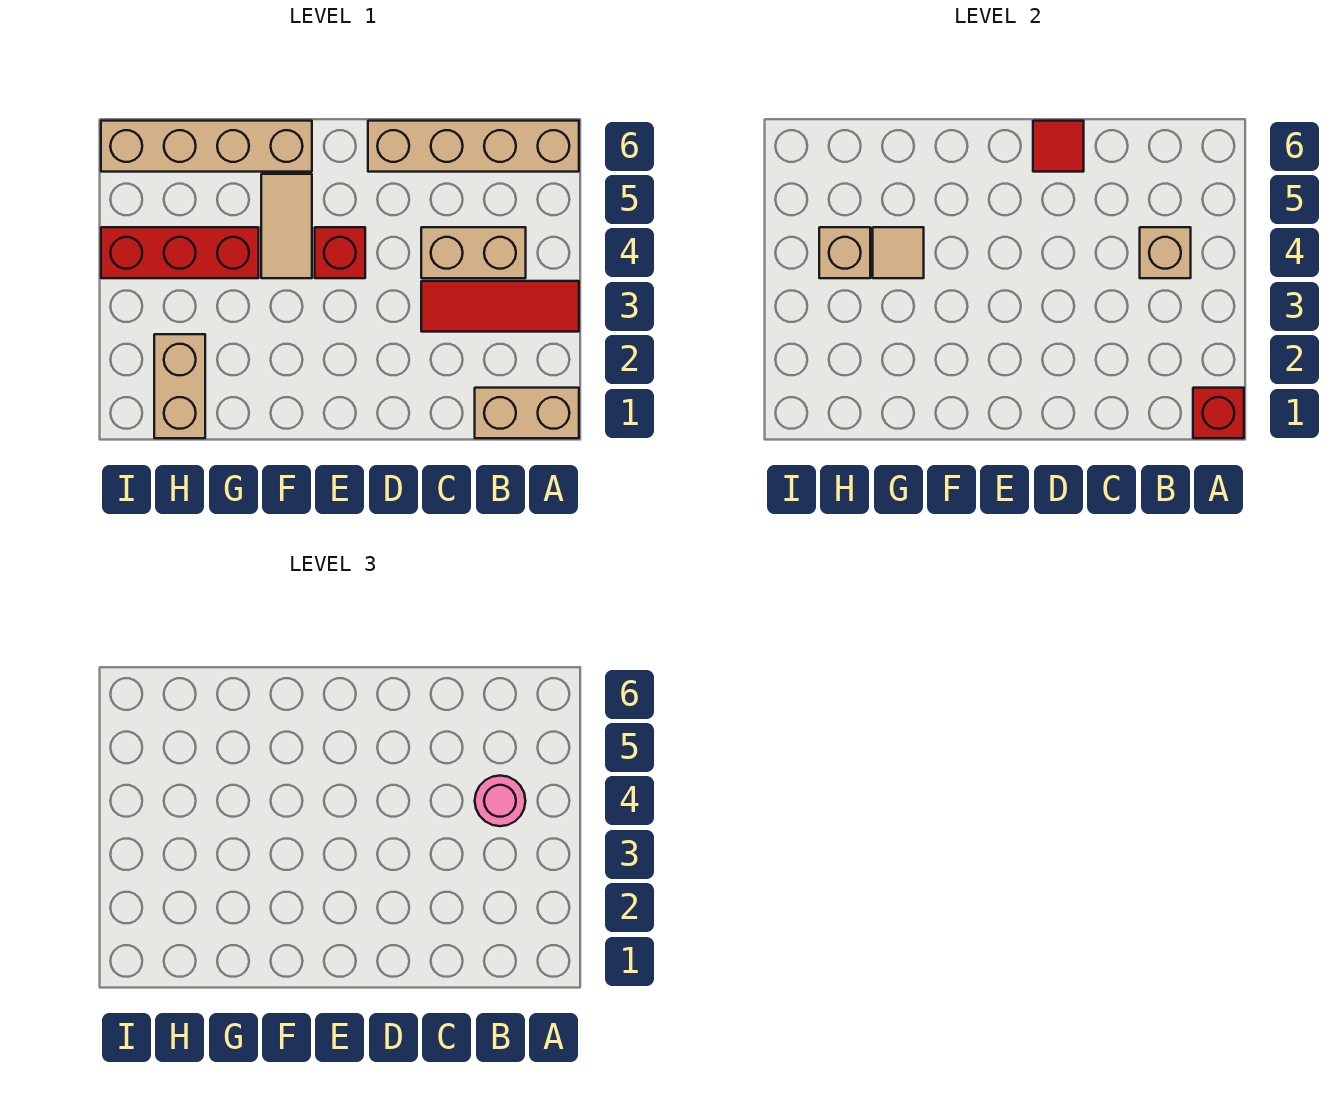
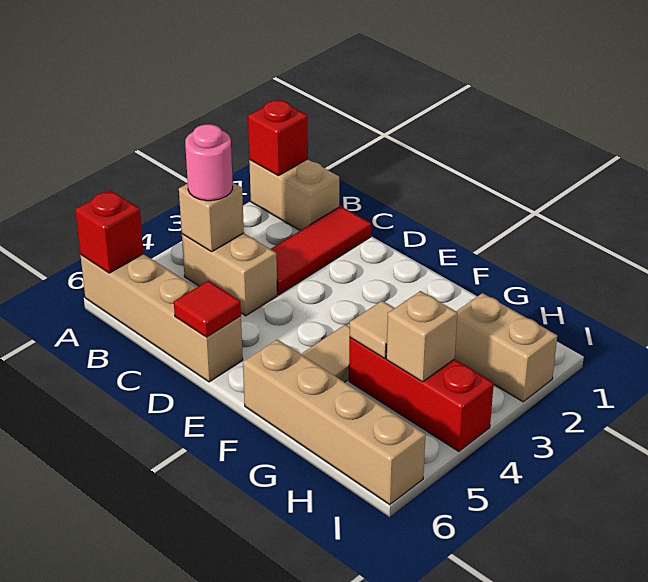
red 1x3 tile [421,281,579,332] -> red 1x3 tile turned to [271,206,371,295]
red 1x1 brick [315,227,365,278] -> red 1x1 brick moved to [75,190,144,273]
tan 1x2 brick [154,334,205,438] -> tan 1x2 brick turned to [455,293,557,402]

